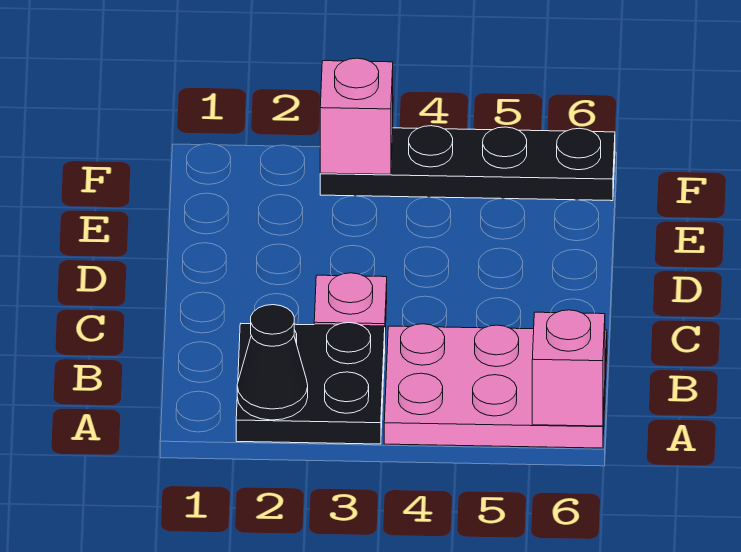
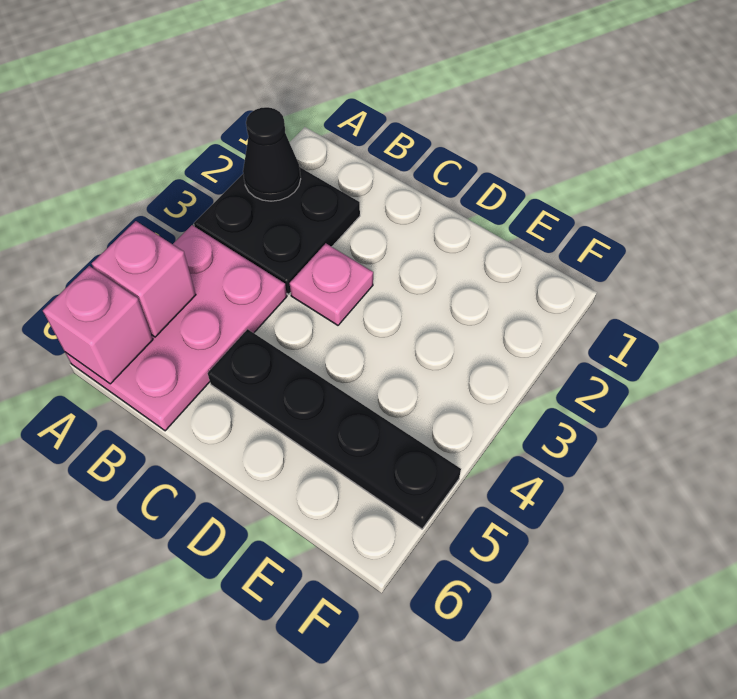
black 1x4 plate [320,126,615,201] -> black 1x4 plate turned to [208,329,461,529]
pink 1x1 brick [320,58,393,174] -> pink 1x1 brick moved to [92,221,196,337]

